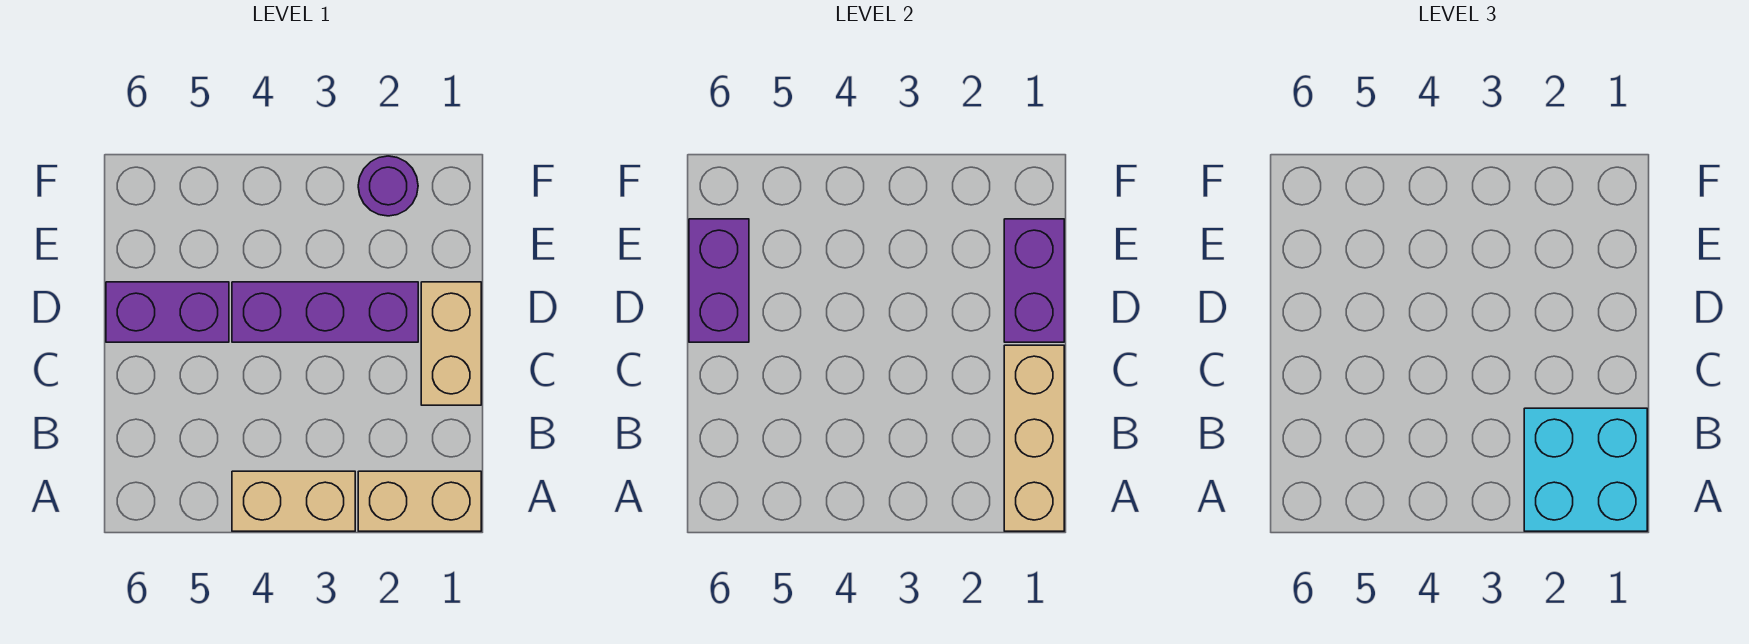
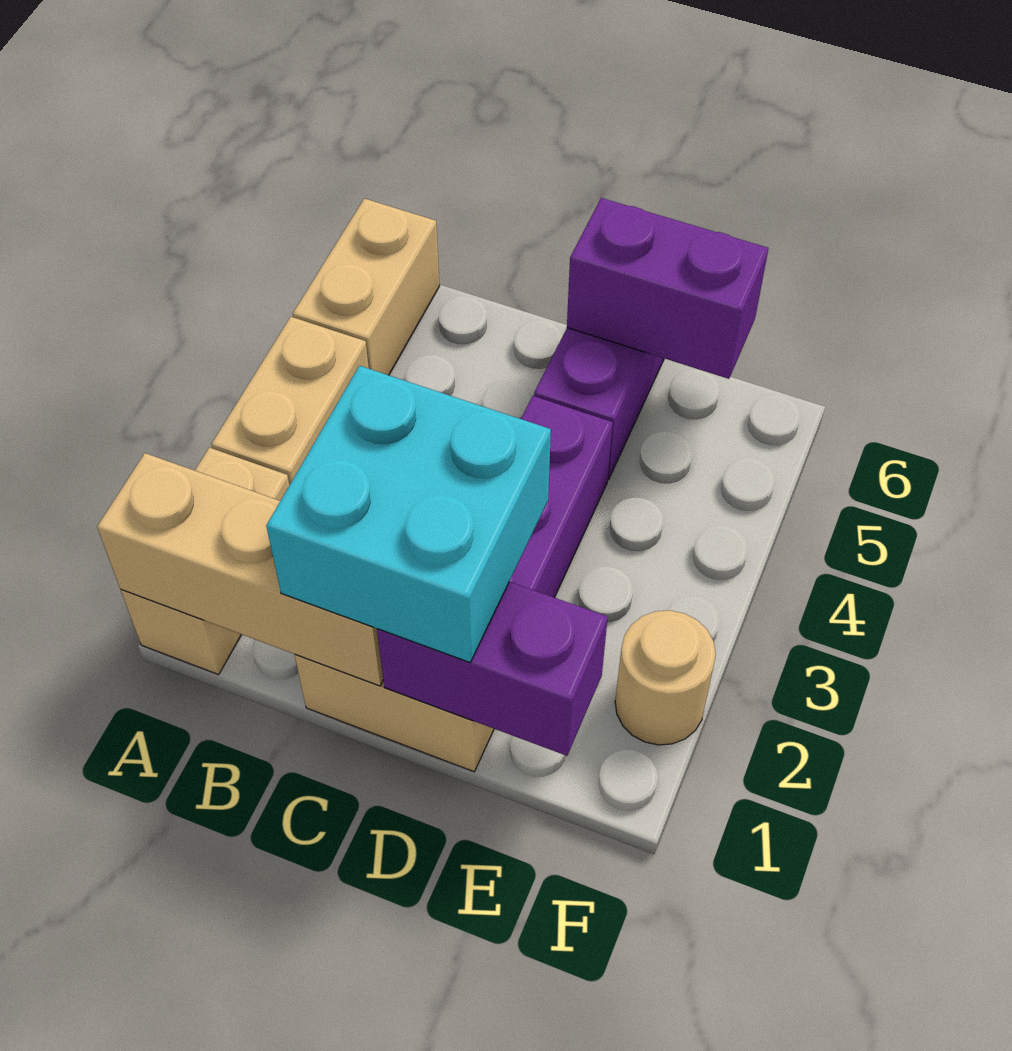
cyan 2x2 brick [1524,408,1647,531] -> cyan 2x2 brick moved to [266,366,551,662]
none -> tan 1x2 brick [293,198,439,375]
purple 1x1 round brick [358,156,418,216] -> tan 1x1 round brick [615,610,716,745]

